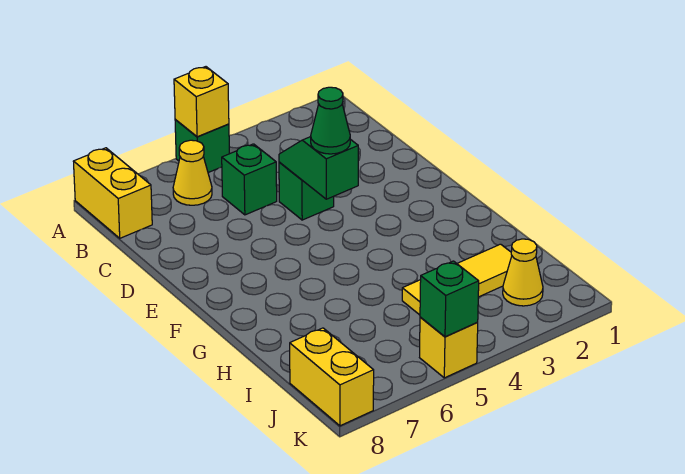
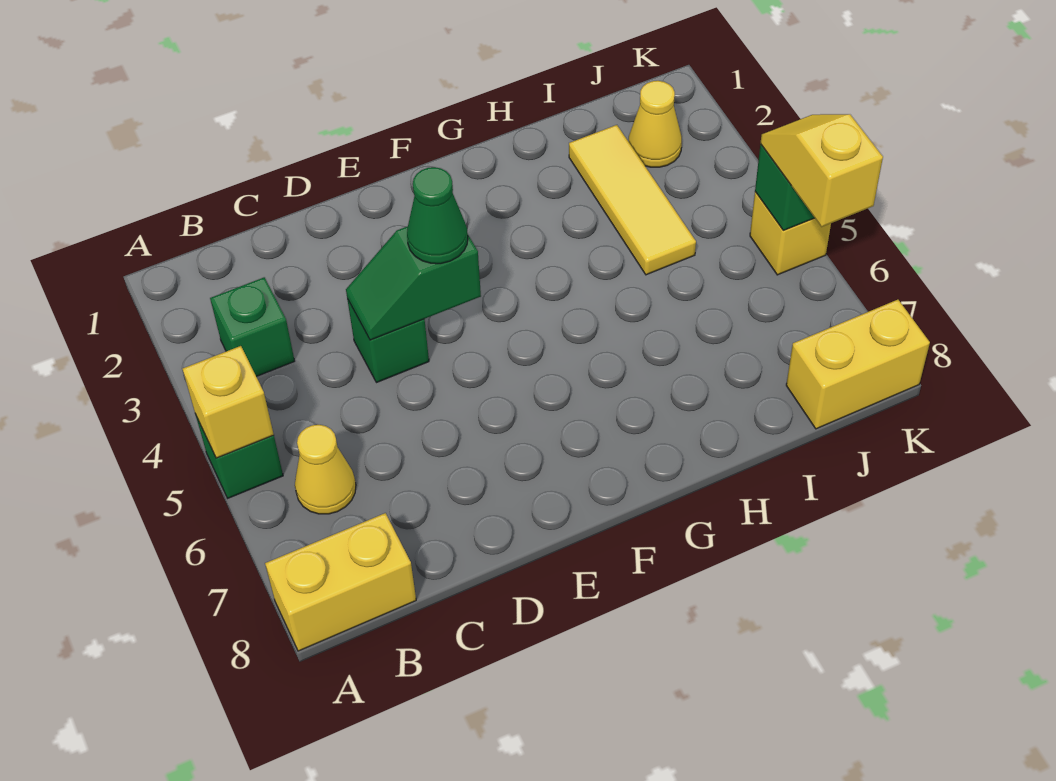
green 1x1 brick [222,144,277,215] -> green 1x1 brick moved to [210,277,295,377]
none -> yellow 1x2 slope [761,114,883,227]

